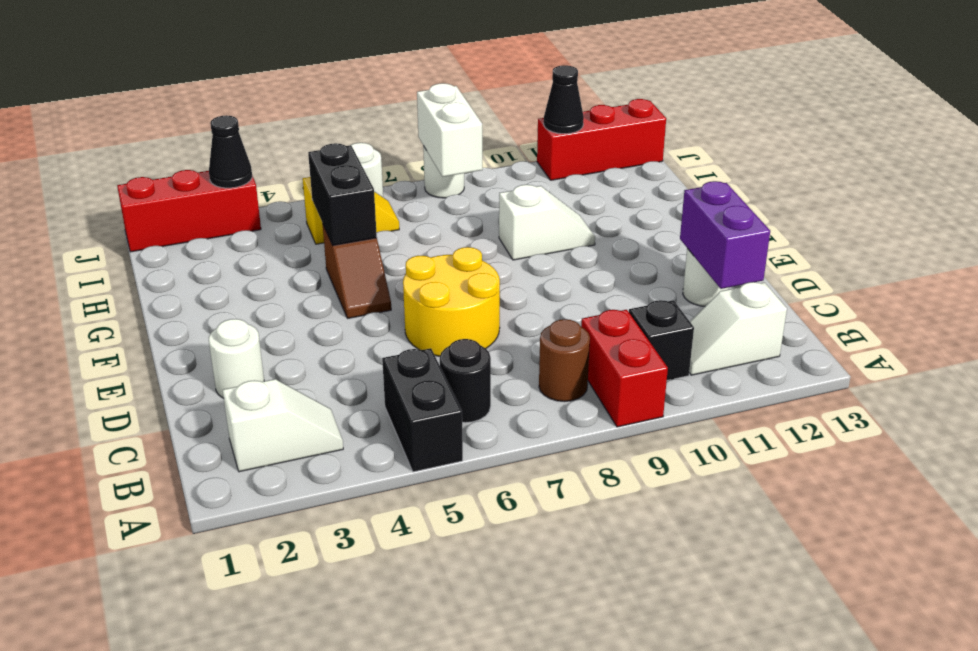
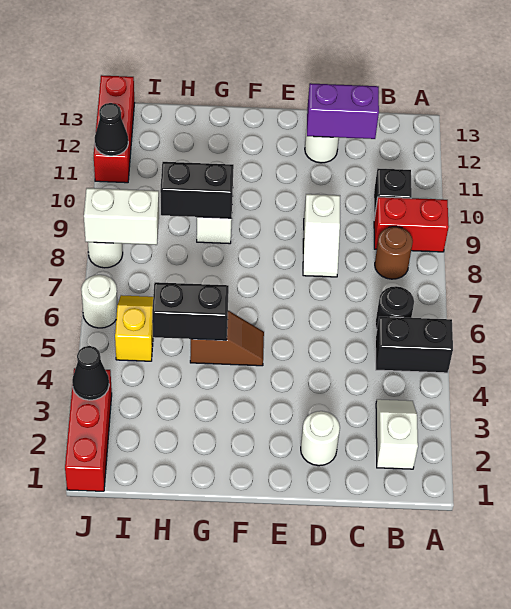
white 1x2 slope [689,282,787,375] -> white 1x2 slope moved to [303,194,340,277]
yellow 2x2 round brick [403,247,500,356] -> none
none -> black 1x2 brick [160,162,234,218]

